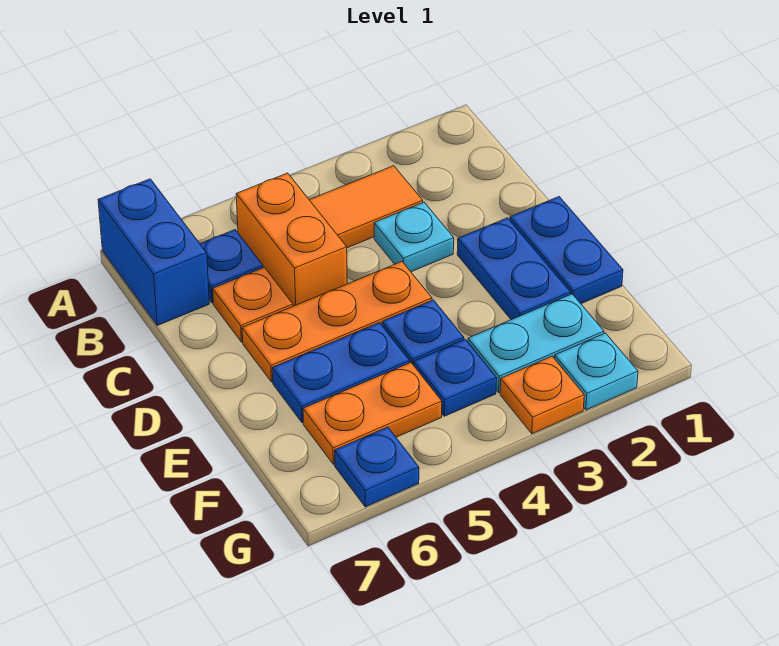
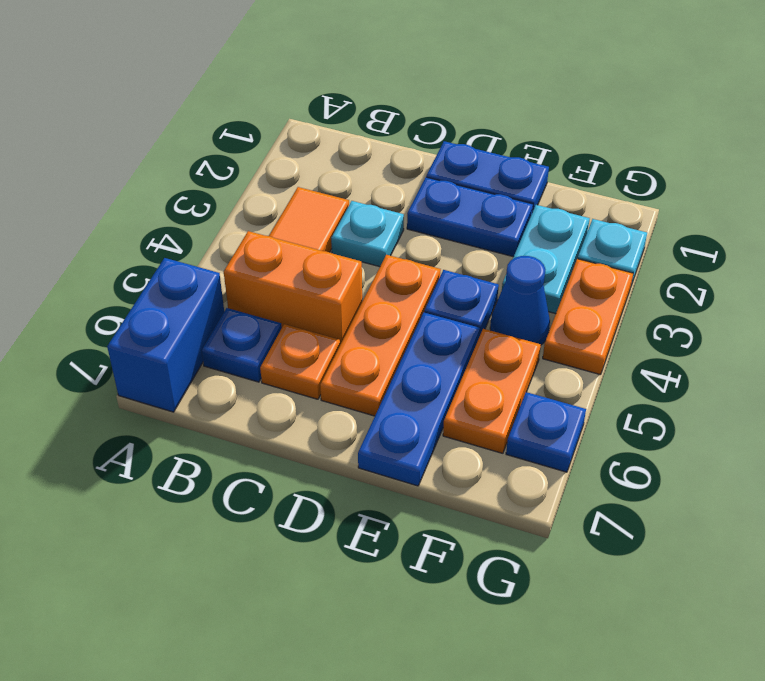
blue 1x2 brick [98,179,209,325] -> blue 1x2 brick turned to [107,258,224,412]
blue 1x2 plate [272,323,410,423] -> blue 1x3 plate [358,313,480,486]
blue 1x1 plate [414,339,497,416] -> blue 1x1 cone [490,256,550,345]
orange 1x1 plate [500,356,584,434] -> orange 1x2 plate [543,259,633,375]

